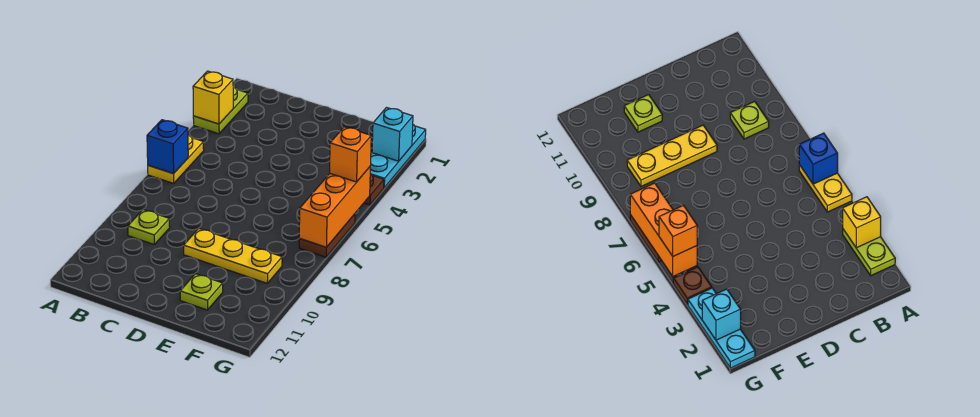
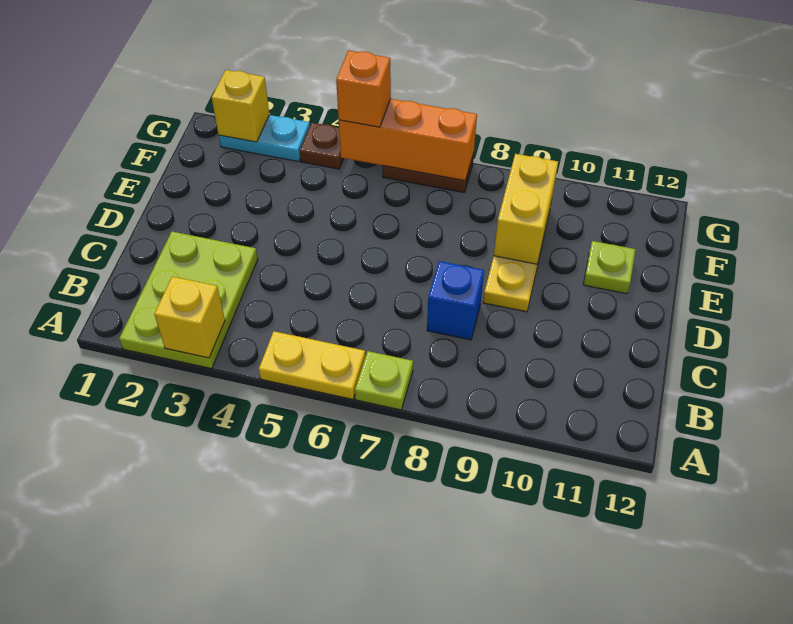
lime 1x2 plate [193,87,248,134] -> lime 2x3 plate [119,232,258,369]
blue 1x1 brick [147,120,188,174] -> blue 1x1 brick moved to [427,261,484,340]
lime 1x1 plate [128,210,170,245] -> lime 1x1 plate moved to [355,351,413,410]
none -> yellow 1x2 brick [494,154,558,264]
cyan 1x3 plate [370,125,426,188] -> cyan 1x2 plate [219,115,310,162]
cyan 1x1 brick [372,108,413,161] -> yellow 1x1 brick [212,70,269,142]

